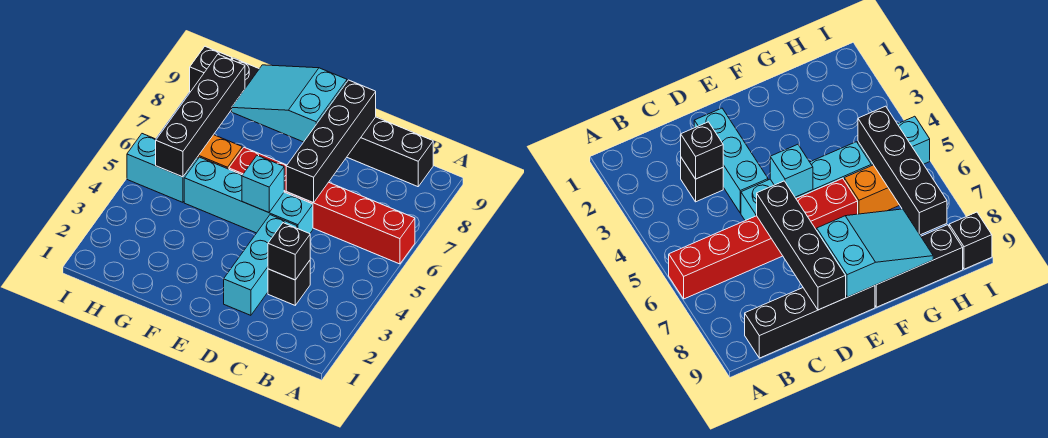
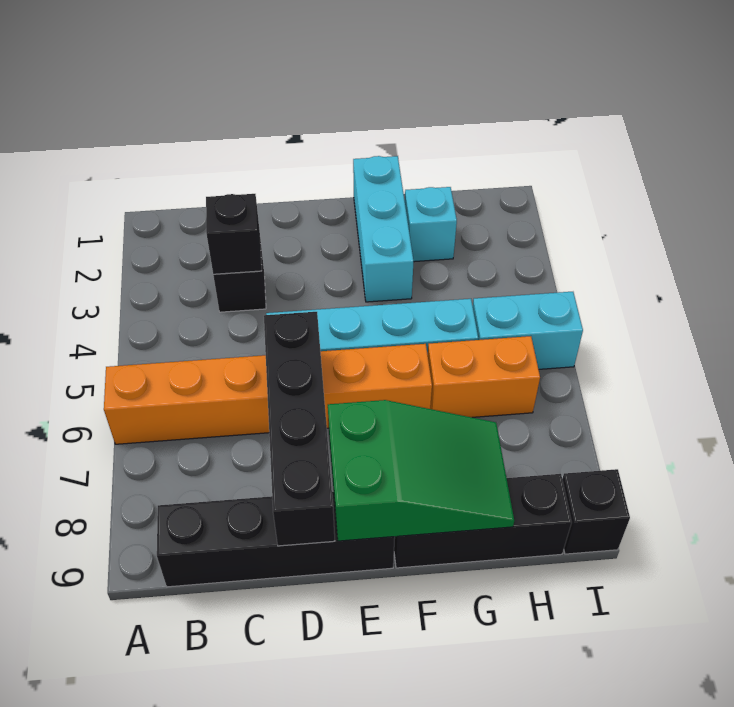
red 1x6 brick [229,147,415,264] -> orange 1x6 brick [104,344,432,444]
cyan 1x3 brick [224,215,297,315] -> cyan 1x3 brick moved to [353,156,414,302]
cyan 1x1 brick [242,155,284,213] -> cyan 1x1 brick moved to [405,187,457,262]
cyan 2x3 slope [232,65,347,142] -> green 2x3 slope [328,400,514,541]
black 1x4 brick [156,54,245,177] -> none

